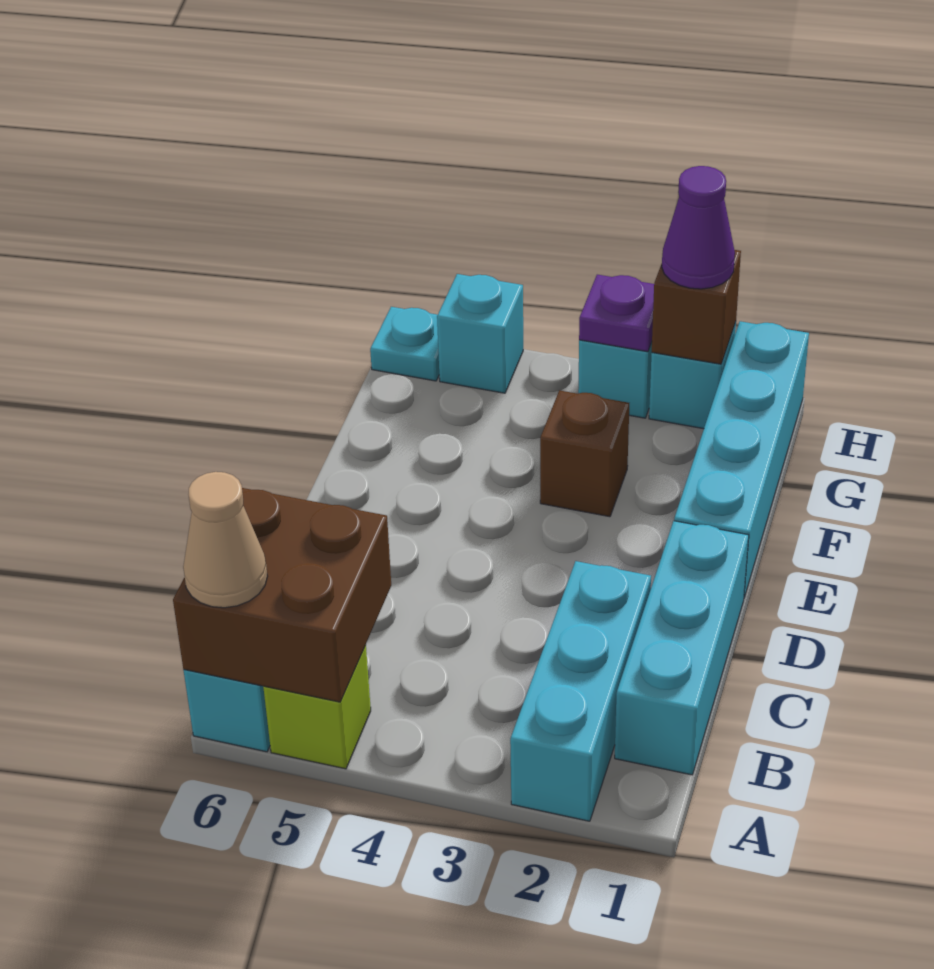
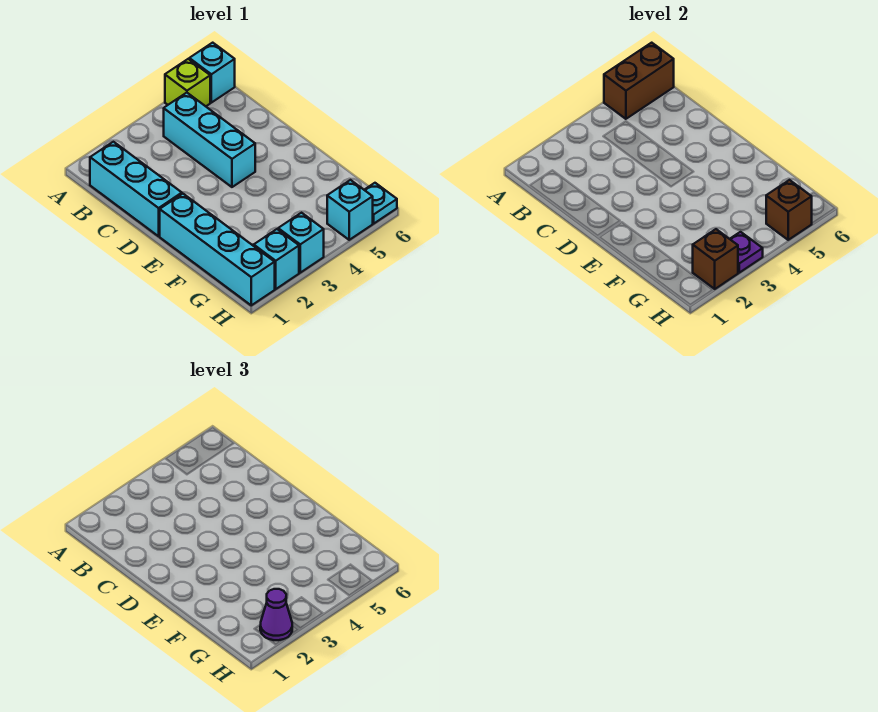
cyan 1x3 brick [510,561,651,821] -> cyan 1x3 brick moved to [164,93,255,187]
brown 2x2 brick [173,488,391,702] -> brown 1x2 brick [604,43,674,119]
tan 1x1 cone [183,472,268,608] -> none
brown 1x1 brick [540,390,629,517] -> brown 1x1 brick moved to [766,180,812,240]

